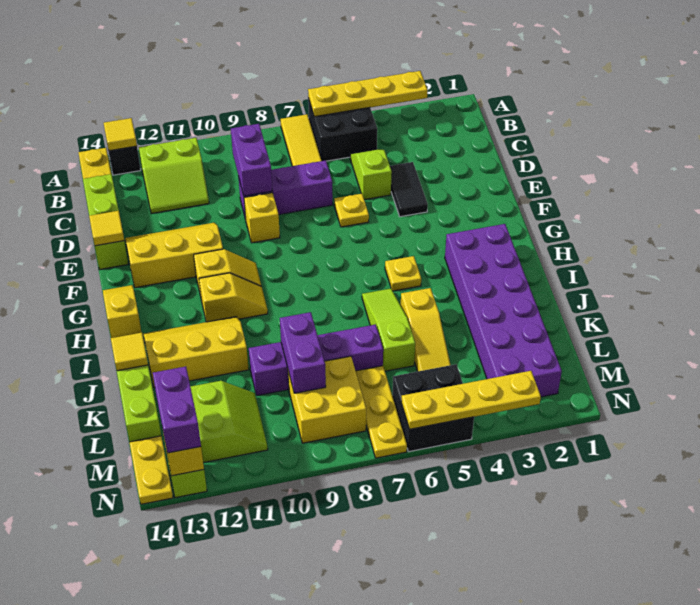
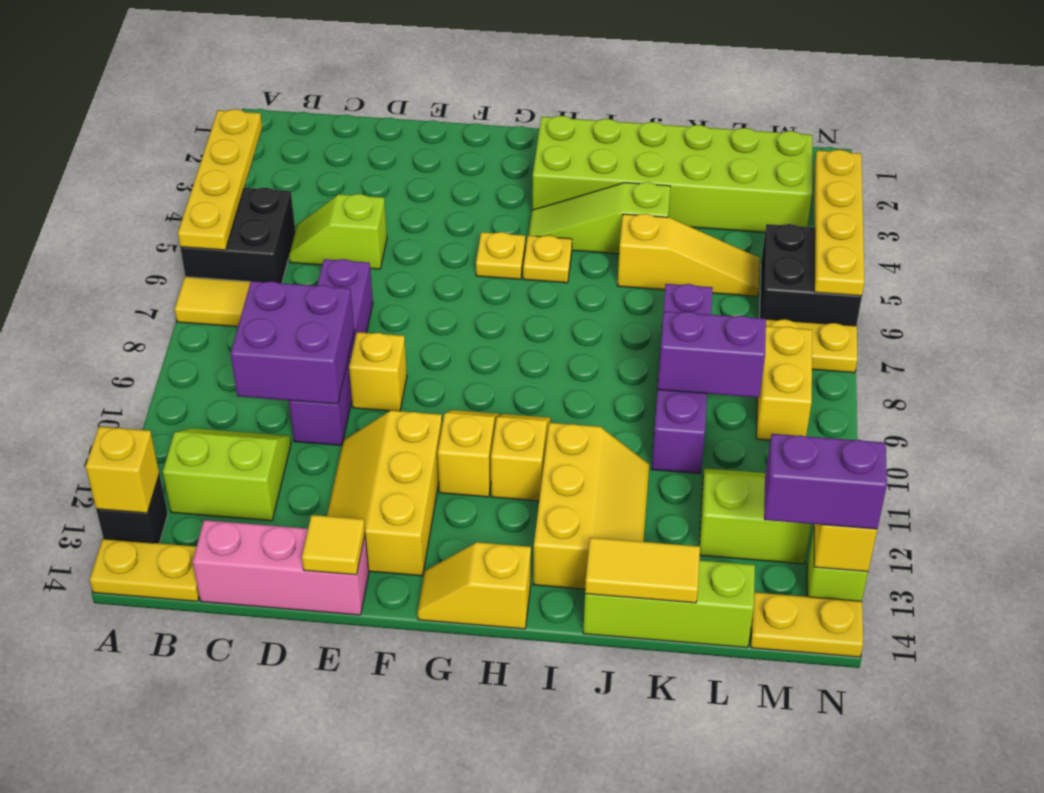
yellow 1x1 tile [104,118,137,151] -> yellow 1x1 brick [86,427,159,513]
lime 2x2 slope [139,138,209,214] -> lime 2x2 slope turned to [163,428,291,521]
purple 1x2 brick [231,124,272,196] -> purple 2x2 brick [231,281,354,404]
lime 1x3 brick [83,174,128,270] -> pink 1x3 brick [193,520,369,615]
black 1x2 tile [390,162,428,217] -> none
purple 1x3 brick [238,161,333,220] -> purple 1x4 brick [289,259,373,445]
yellow 1x1 plate [334,194,369,227] -> yellow 1x1 plate moved to [476,232,525,279]
purple 2x6 brick [445,224,562,397] -> lime 2x6 brick [532,116,812,232]
lime 1x3 slope [362,288,415,371] -> lime 1x3 slope moved to [528,182,670,254]
yellow 2x3 slope [144,317,249,388] -> yellow 2x3 slope turned to [533,423,649,589]
yellow 1x1 tile [111,333,148,371] -> yellow 1x2 tile [585,538,700,603]
yellow 2x2 brick [288,356,366,443] -> yellow 1x2 brick [756,326,812,440]

